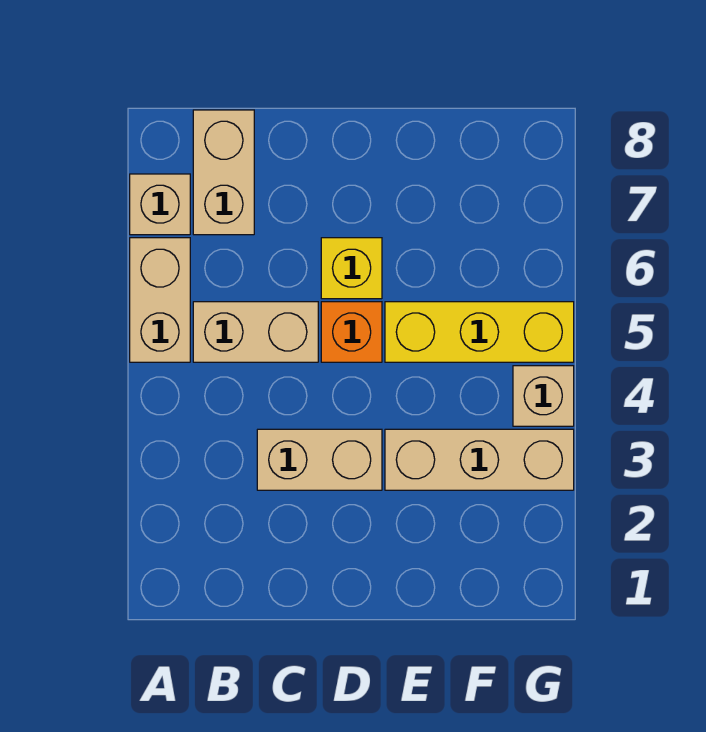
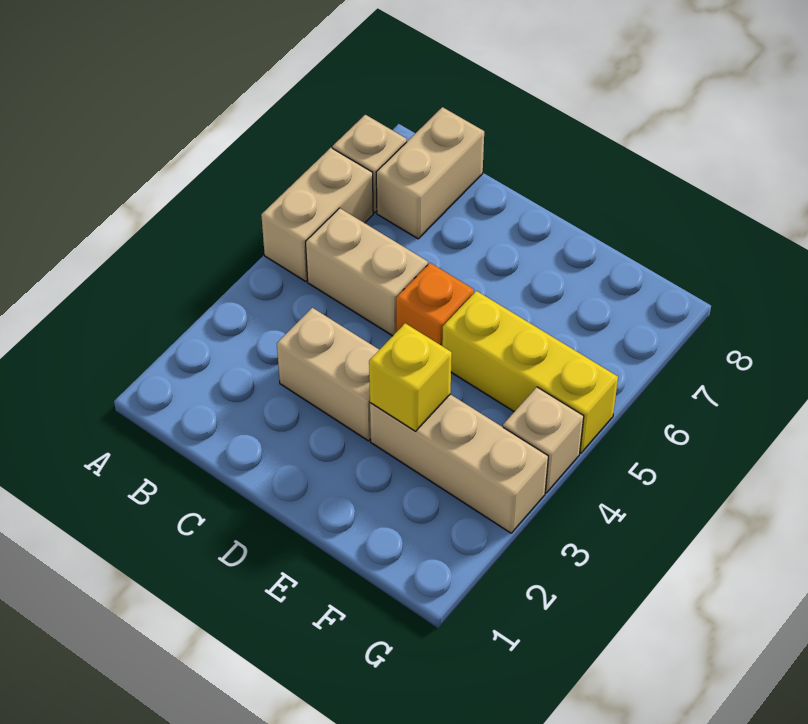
yellow 1x1 brick [321,238,382,299] -> yellow 1x1 brick moved to [369,323,452,431]

